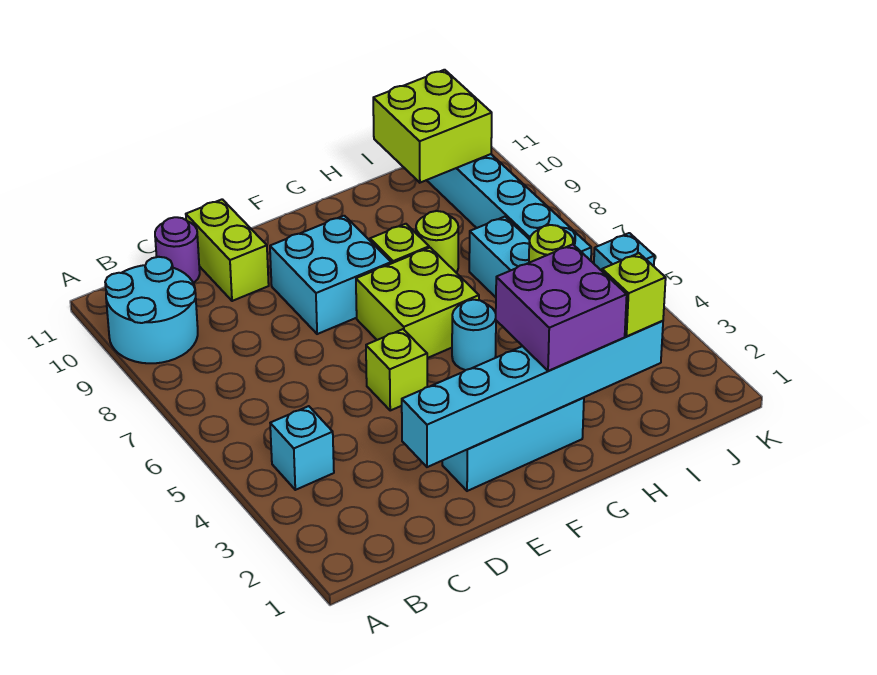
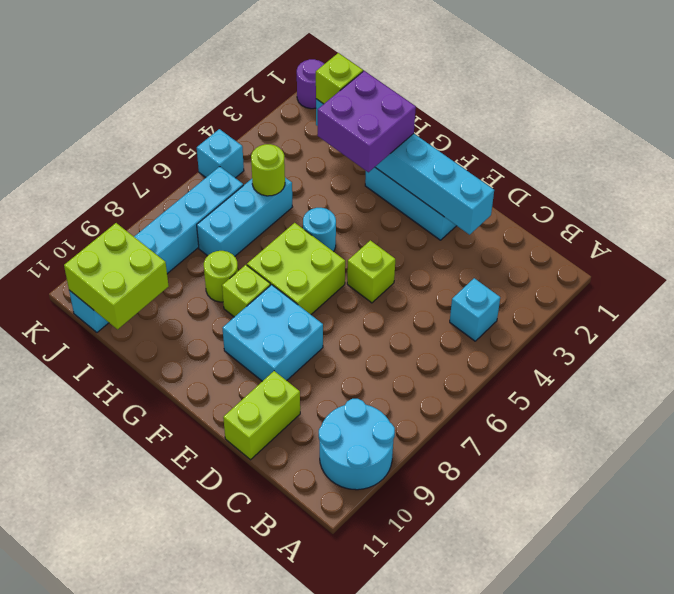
purple 1x1 round brick [155,217,200,283] -> purple 1x1 round brick moved to [297,59,324,109]

